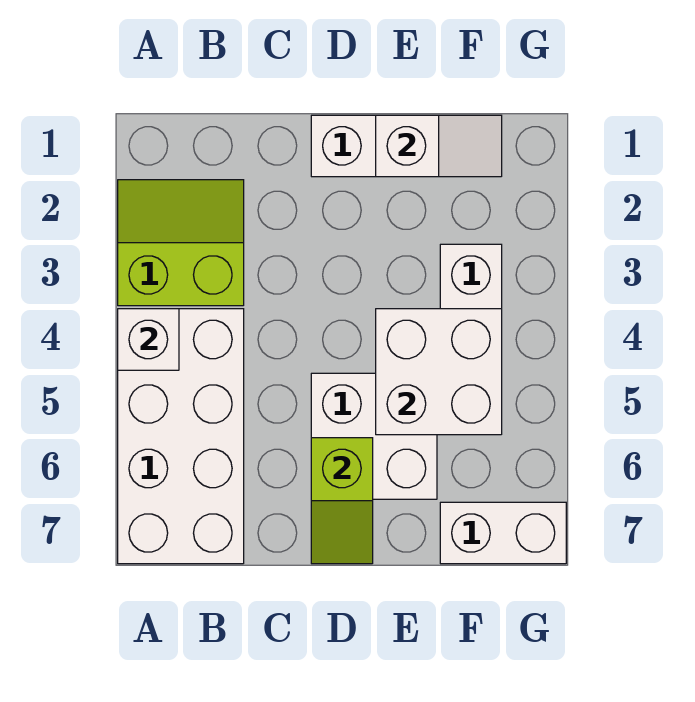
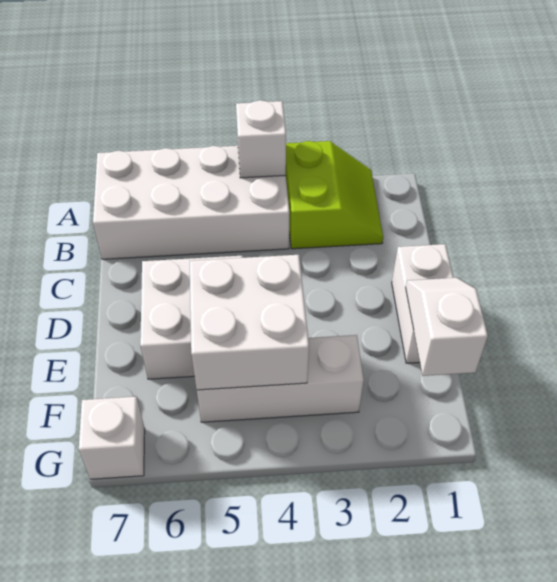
lime 1x2 slope [311,438,373,564] -> none
white 1x2 slope [376,115,502,177] -> white 1x2 slope turned to [406,278,488,376]
white 1x2 brick [440,502,566,564] -> white 1x1 brick [79,397,145,479]

